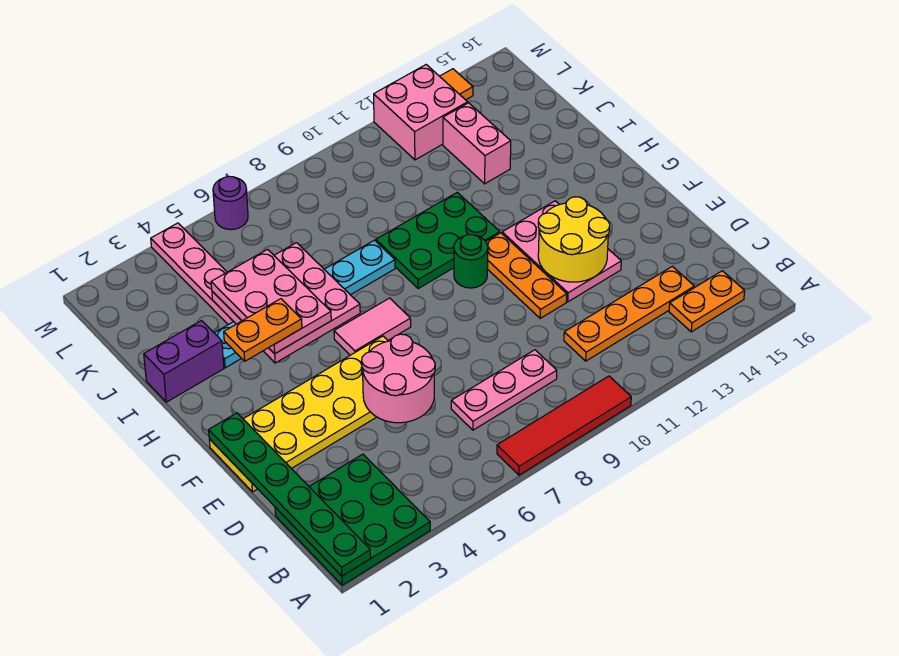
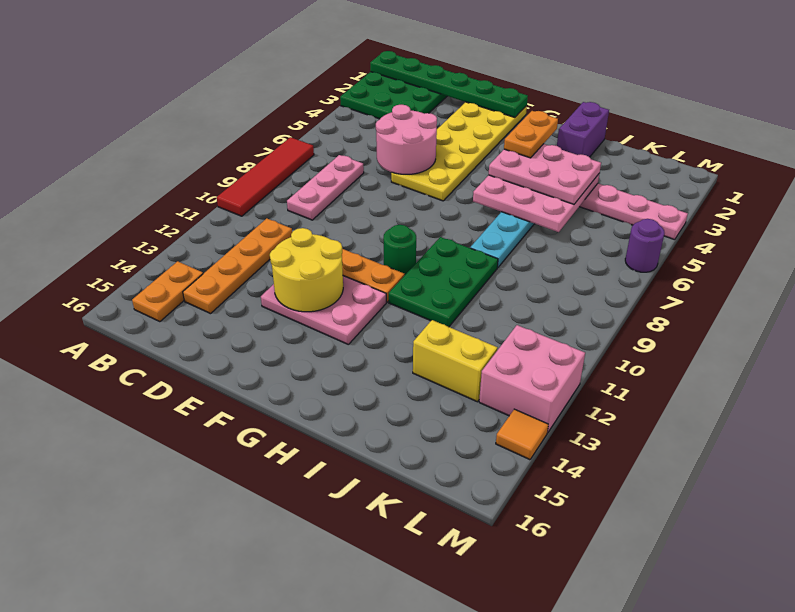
pink 1x2 tile [334,298,411,355] -> none
pink 1x2 brick [443,103,511,184] -> yellow 1x2 brick [413,320,497,402]

